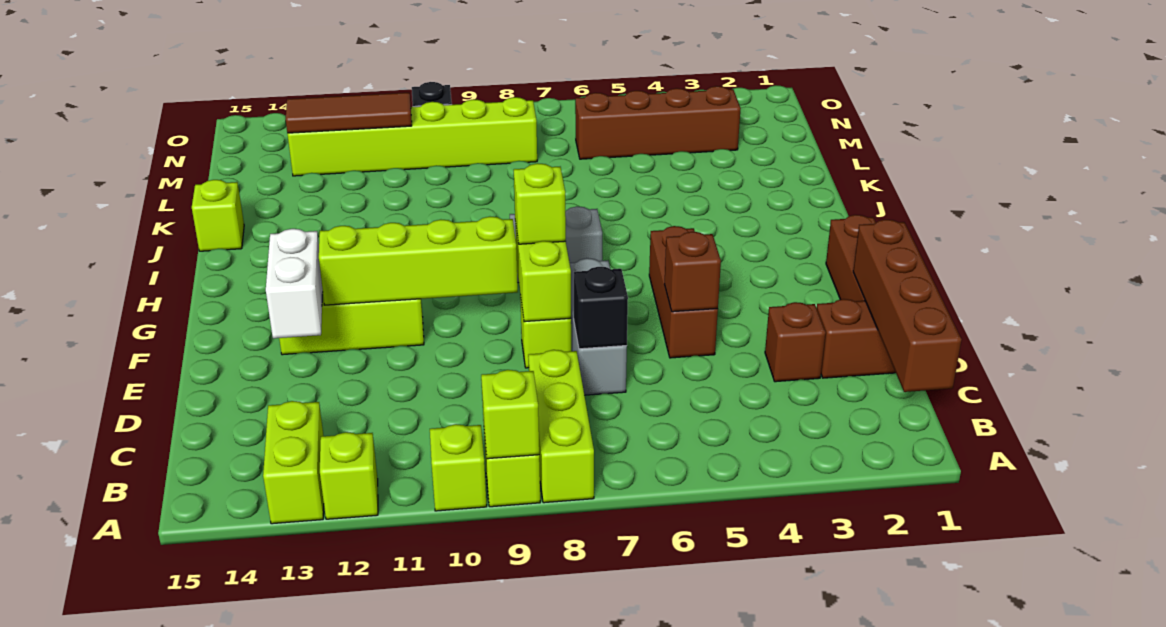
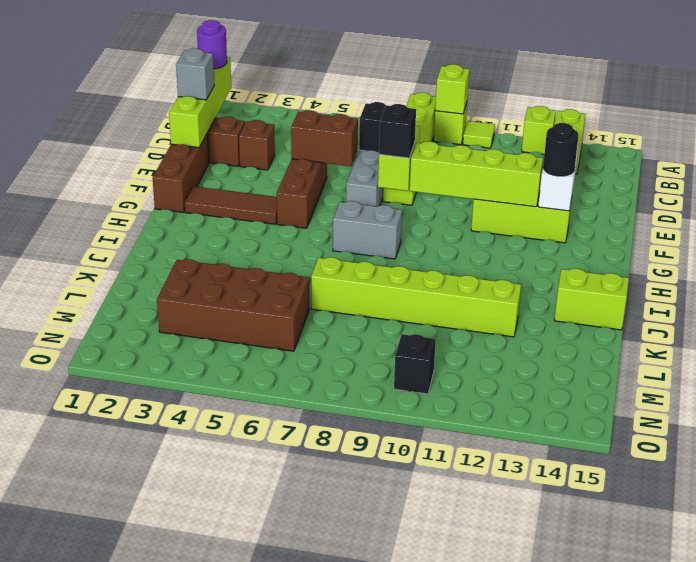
lime 1x3 brick [528,350,594,503] -> lime 1x2 brick [406,93,436,143]
lime 1x1 brick [430,424,487,511] -> lime 1x1 tile [463,121,495,148]
brown 1x4 brick [853,220,962,392] -> lime 1x4 brick [169,57,231,148]
none -> purple 1x1 round brick [197,20,227,69]
none -> grey 1x1 brick [176,49,214,100]
brown 1x1 brick [664,232,721,312] -> brown 1x2 brick [291,111,358,166]
lime 1x1 brick [514,163,566,244] -> black 1x1 brick [379,104,416,158]
none -> black 1x1 round brick [543,123,578,176]
lime 1x1 brick [192,180,244,251] -> lime 1x2 brick [554,269,629,330]
brown 1x4 brick [575,86,741,159] -> brown 2x4 brick [157,259,309,351]
lime 1x6 brick [287,97,537,176] -> lime 1x6 brick moved to [311,257,521,337]
brown 1x3 tile [286,93,412,133] -> brown 1x3 tile moved to [185,186,277,224]

